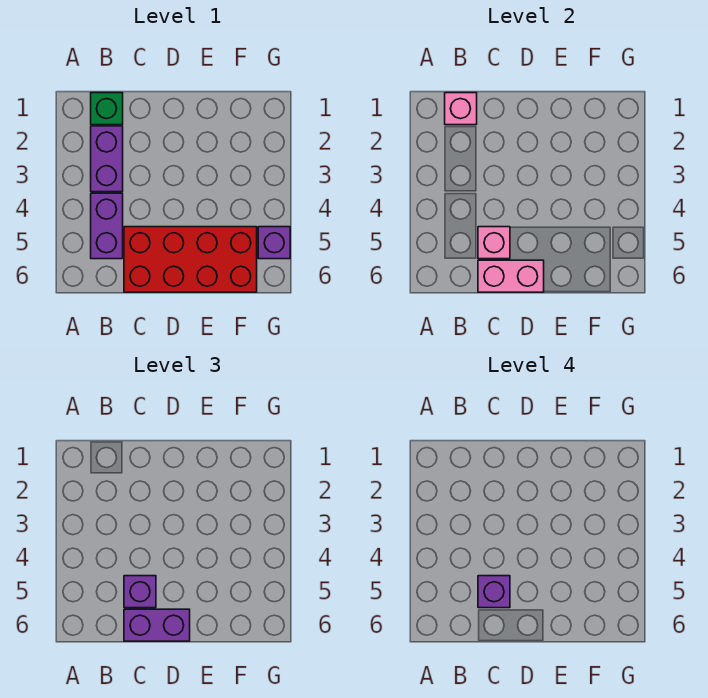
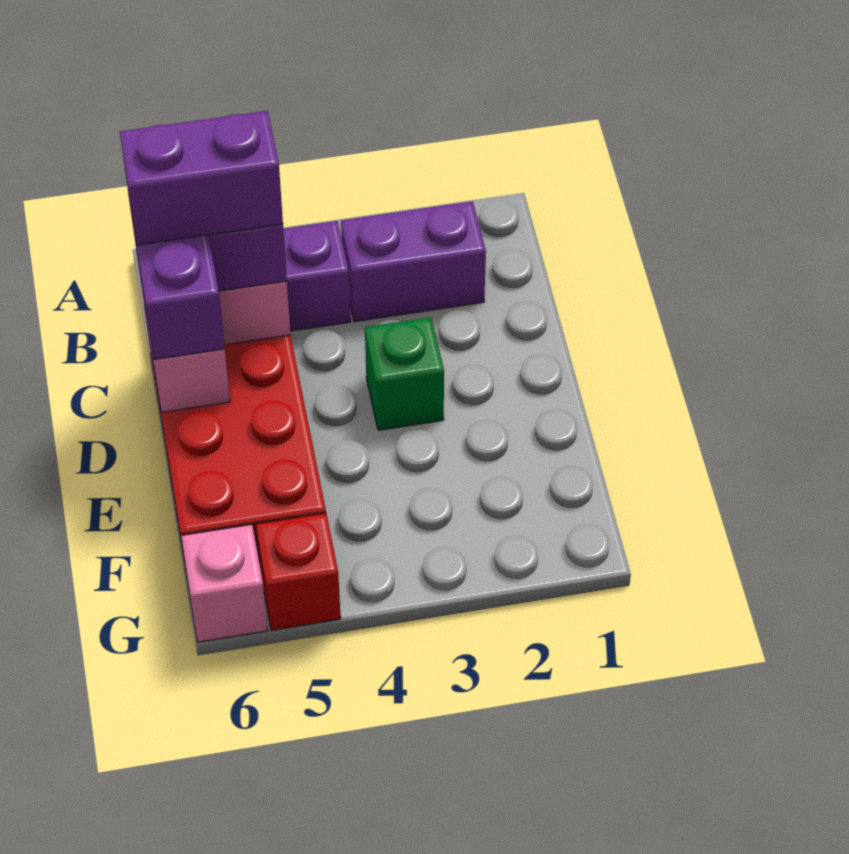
green 1x1 brick [91,93,123,125] -> green 1x1 brick moved to [365,317,444,430]
pink 1x1 brick [445,93,477,125] -> pink 1x1 brick moved to [181,525,267,642]
purple 1x1 brick [478,576,510,608] -> purple 1x2 brick [120,111,283,245]
purple 1x1 brick [258,227,290,259] -> red 1x1 brick [256,513,341,630]

